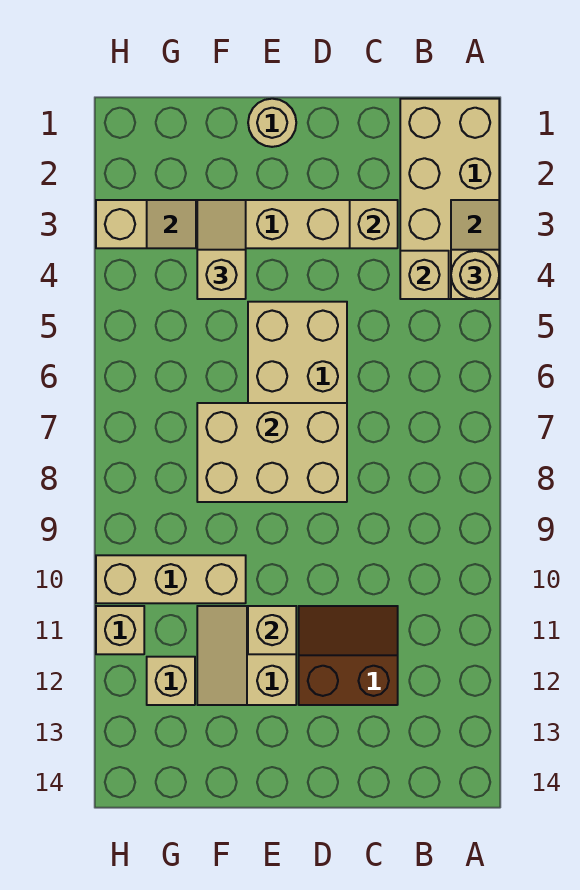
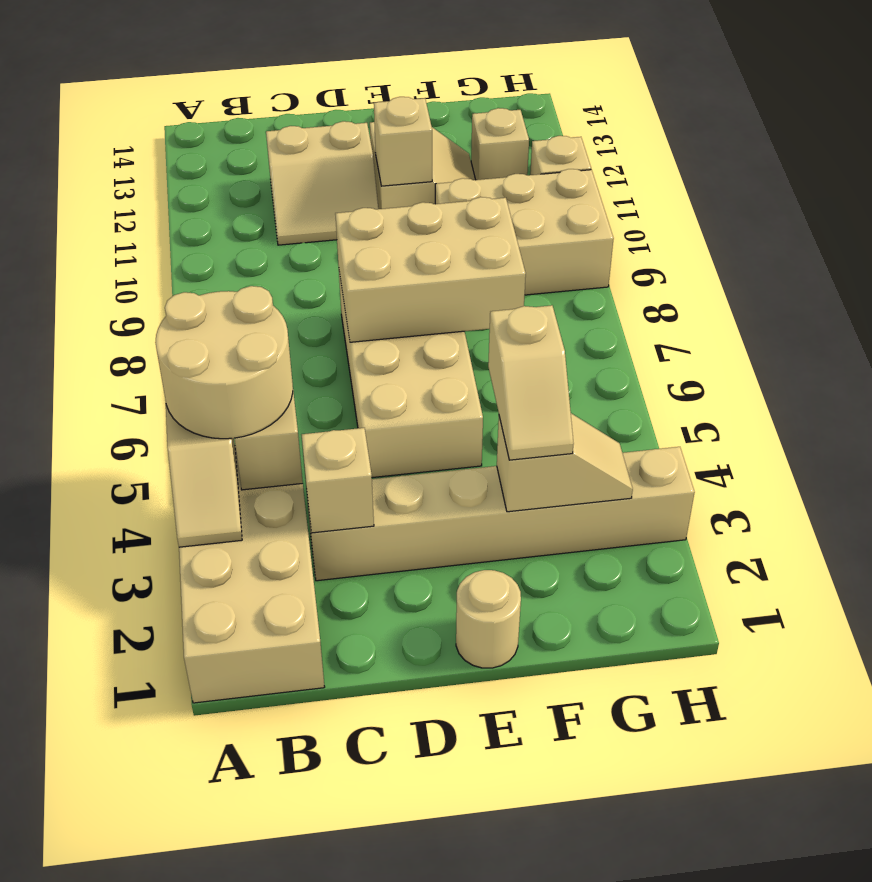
tan 1x1 round brick [451,251,499,299] -> tan 2x2 round brick [155,286,293,439]
brown 2x2 slope [299,606,398,705] -> tan 2x2 slope [266,121,378,245]
tan 1x3 brick [96,555,246,603] -> tan 2x3 brick [435,169,614,295]

